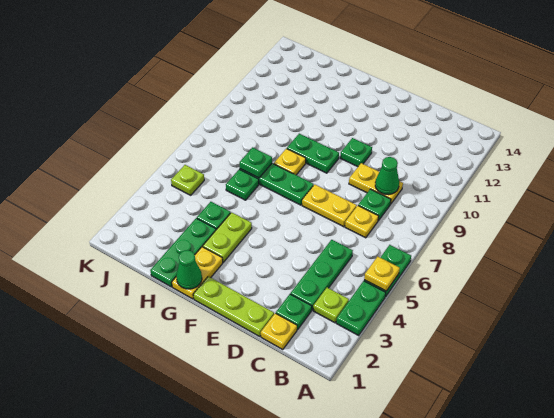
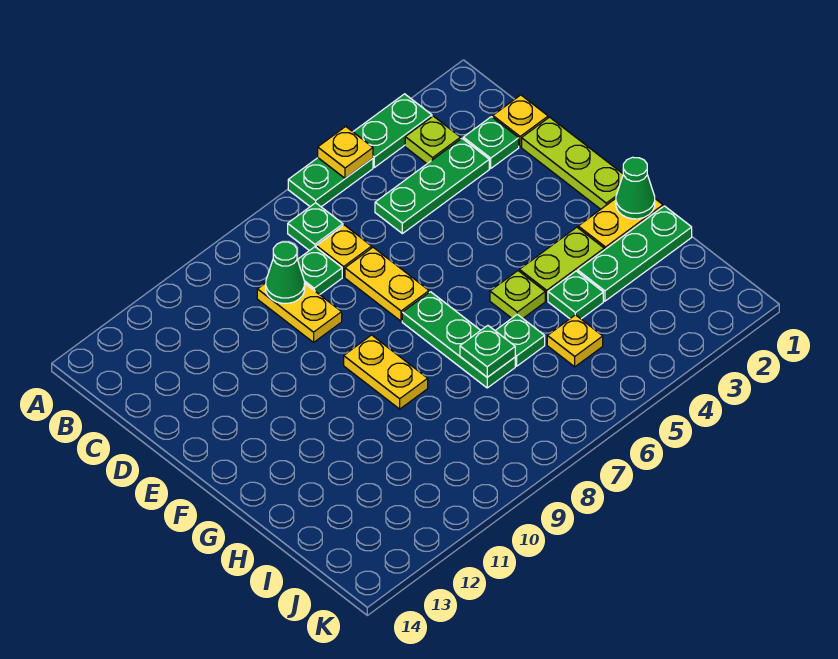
green 1x1 plate [340,138,372,167] -> green 1x1 plate moved to [288,203,343,251]
green 1x2 plate [287,134,339,173] -> yellow 1x2 plate [344,335,428,409]
yellow 1x1 plate [274,149,306,175] -> yellow 1x1 plate moved to [547,315,603,367]
lime 1x1 plate [171,165,204,195] -> lime 1x1 plate moved to [490,271,545,318]

